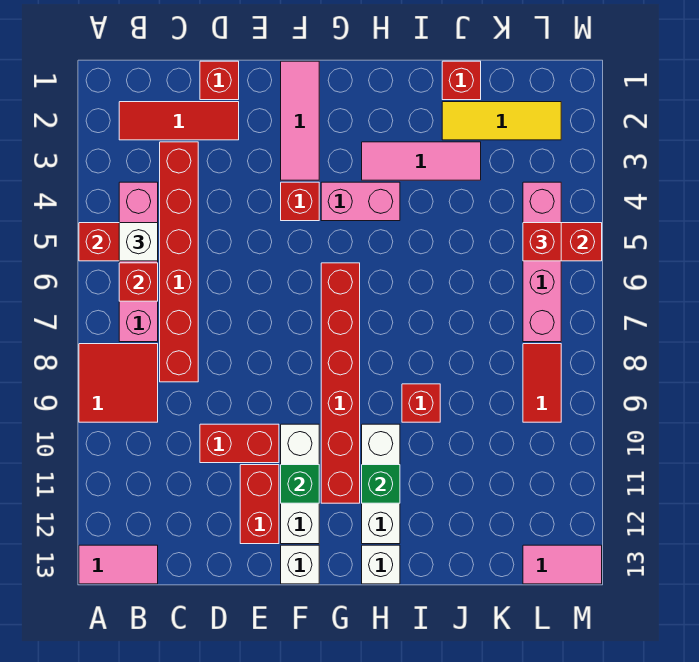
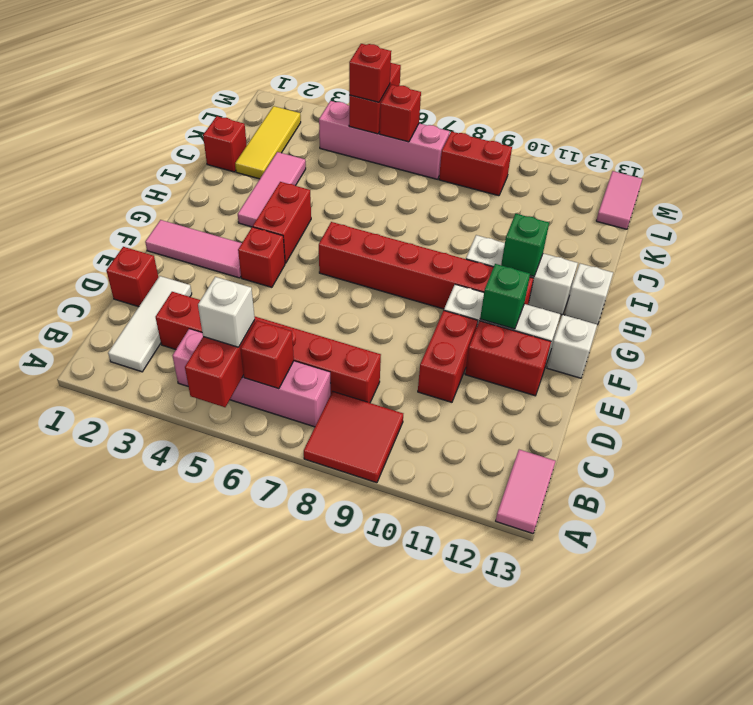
red 1x3 tile [119,102,239,140] -> white 1x3 tile [108,276,192,372]
pink 1x2 brick [321,182,400,221] -> red 1x2 brick [253,182,311,263]
red 1x1 brick [402,384,440,422] -> red 1x1 brick moved to [380,85,421,142]
red 1x2 tile [523,344,561,422] -> red 1x2 brick [439,132,512,196]

